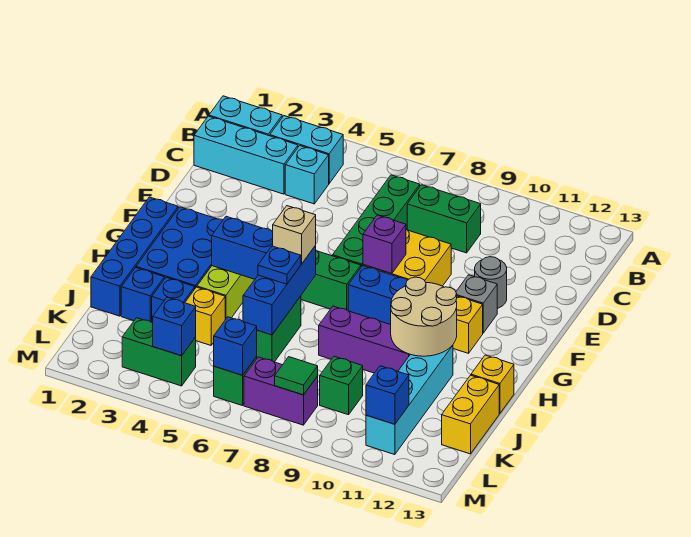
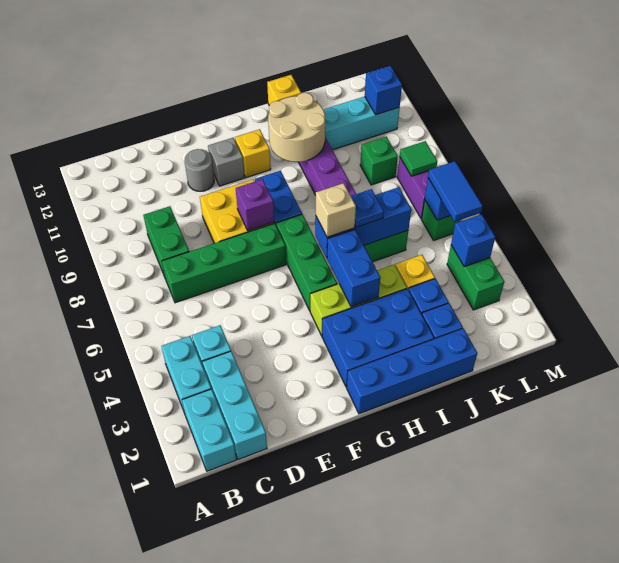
yellow 1x2 brick [442,375,499,454] -> none
none -> blue 1x2 tile [428,161,483,222]

